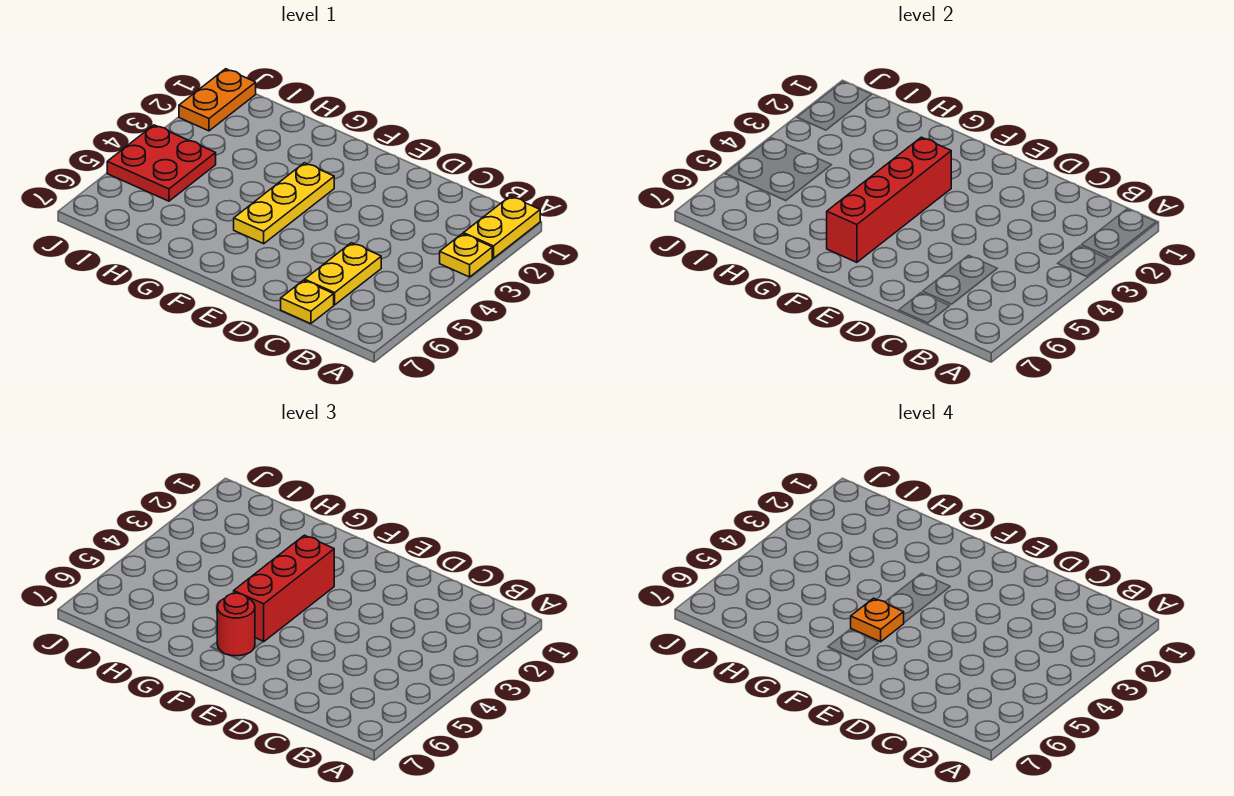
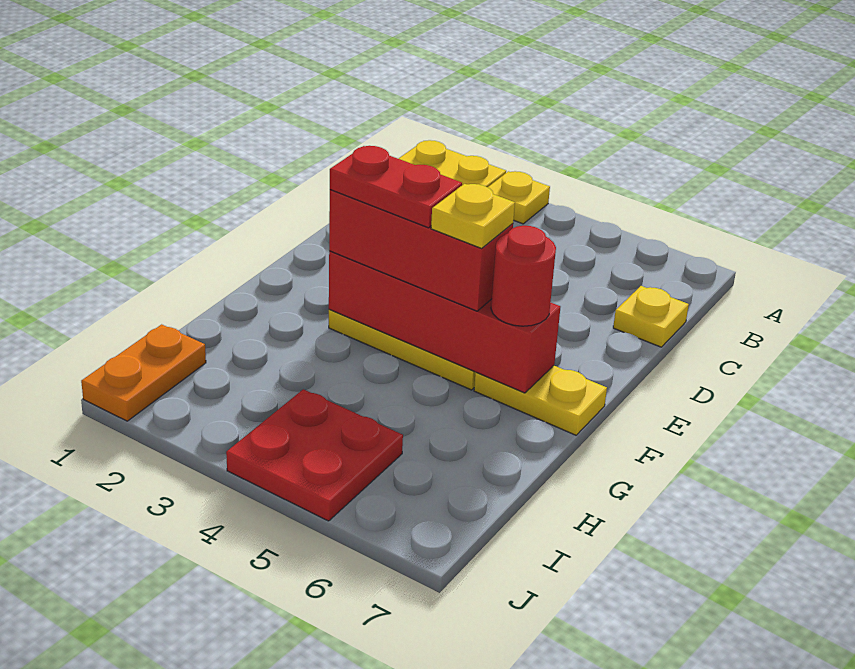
yellow 1x2 plate [305,243,381,305] -> yellow 1x2 plate moved to [474,366,607,435]
none -> red 1x2 plate [330,146,462,228]
orange 1x1 plate [851,598,904,642] -> yellow 1x1 plate [431,184,515,248]
orange 1x2 plate [179,69,256,131] -> orange 1x2 plate turned to [81,324,206,421]

